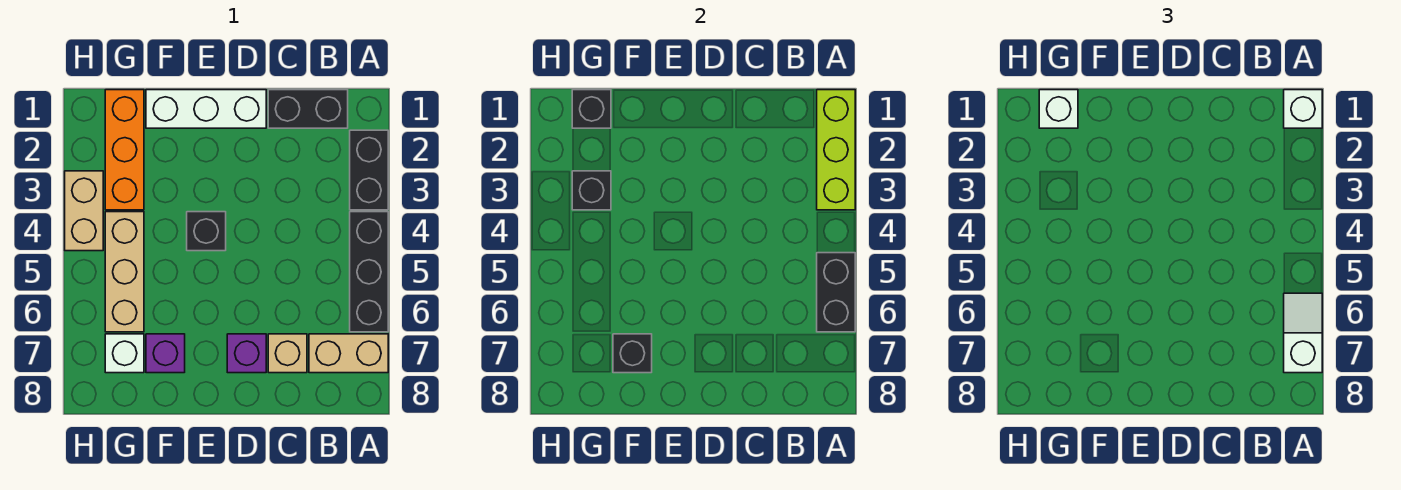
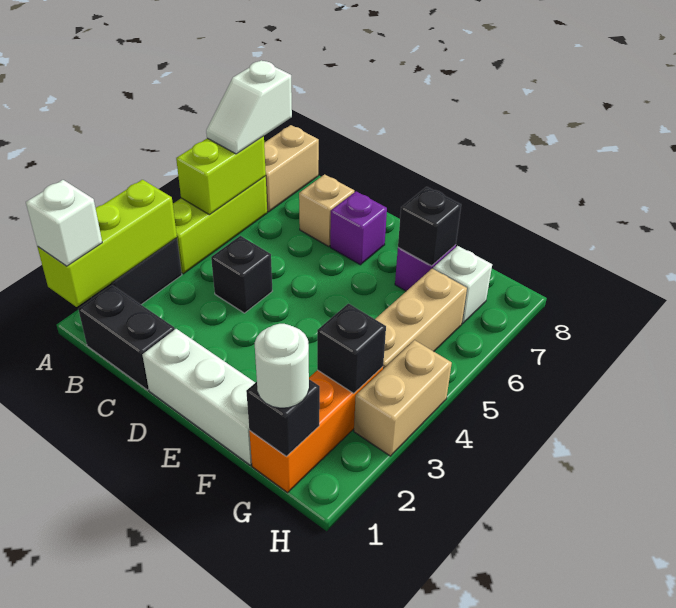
black 1x3 brick [350,212,388,332] -> lime 1x3 brick [173,176,267,274]
black 1x2 brick [817,253,855,332] -> lime 1x2 brick [176,136,266,215]
tan 1x2 brick [309,334,388,373] -> tan 1x2 brick turned to [264,125,319,212]
black 1x1 brick [187,212,226,251] -> black 1x1 brick moved to [211,236,272,313]
white 1x1 brick [1039,90,1078,128] -> white 1x1 round brick [255,324,309,408]

